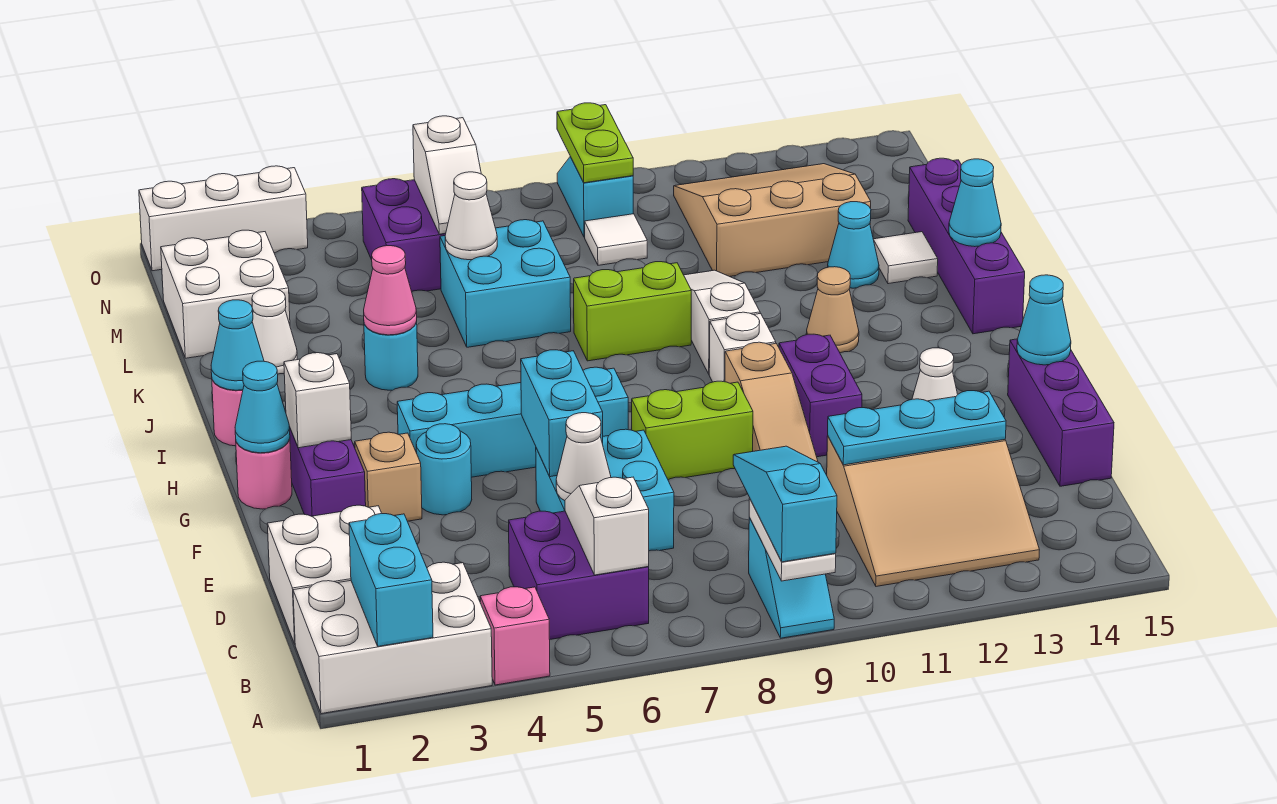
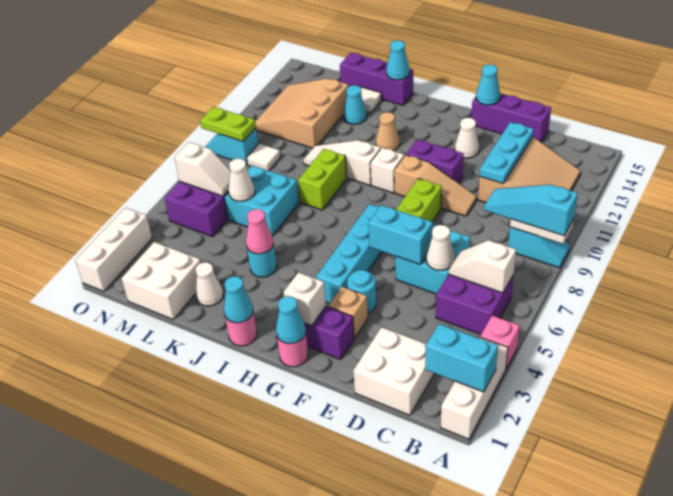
white 2x3 brick [293,562,492,714] -> white 1x3 brick [441,337,508,439]
purple 1x4 brick [908,158,1025,334] -> purple 1x3 brick [340,53,413,105]

